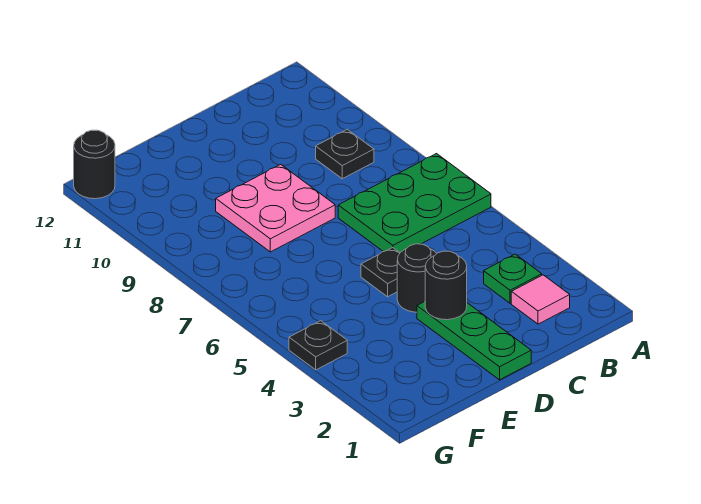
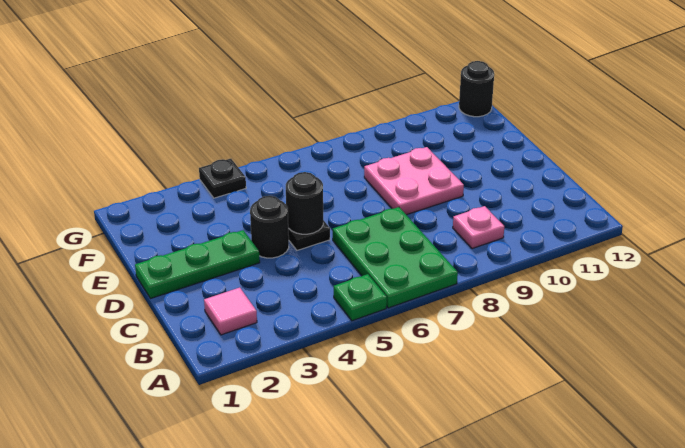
green 1x1 plate [484,254,542,303] -> green 1x1 plate moved to [334,274,387,321]
black 1x1 plate [316,129,374,179] -> pink 1x1 plate [453,206,504,249]
black 1x1 round brick [425,251,467,320] -> black 1x1 round brick moved to [286,172,323,234]

